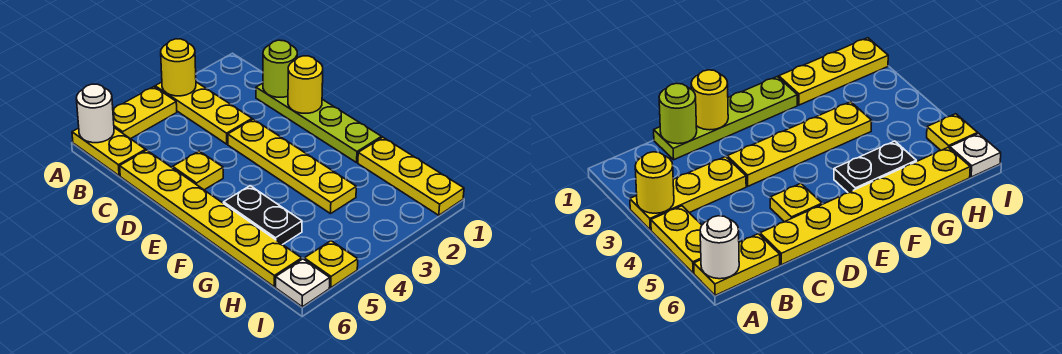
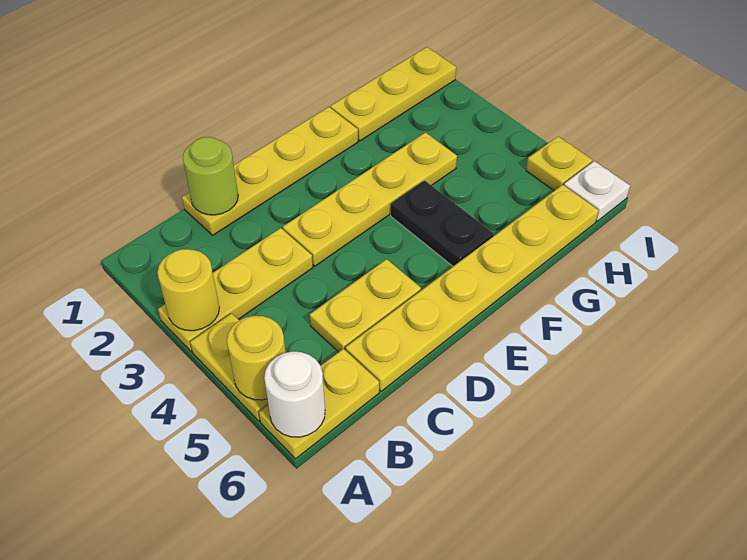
lime 1x4 plate [256,83,381,163] -> yellow 1x4 plate [182,107,358,235]
yellow 1x1 round brick [288,56,323,113] -> yellow 1x1 round brick moved to [227,316,286,400]
yellow 1x1 plate [173,151,223,190] -> yellow 1x2 plate [310,259,421,352]
black 1x2 plate [224,186,302,245] -> black 1x2 plate turned to [391,180,494,266]

